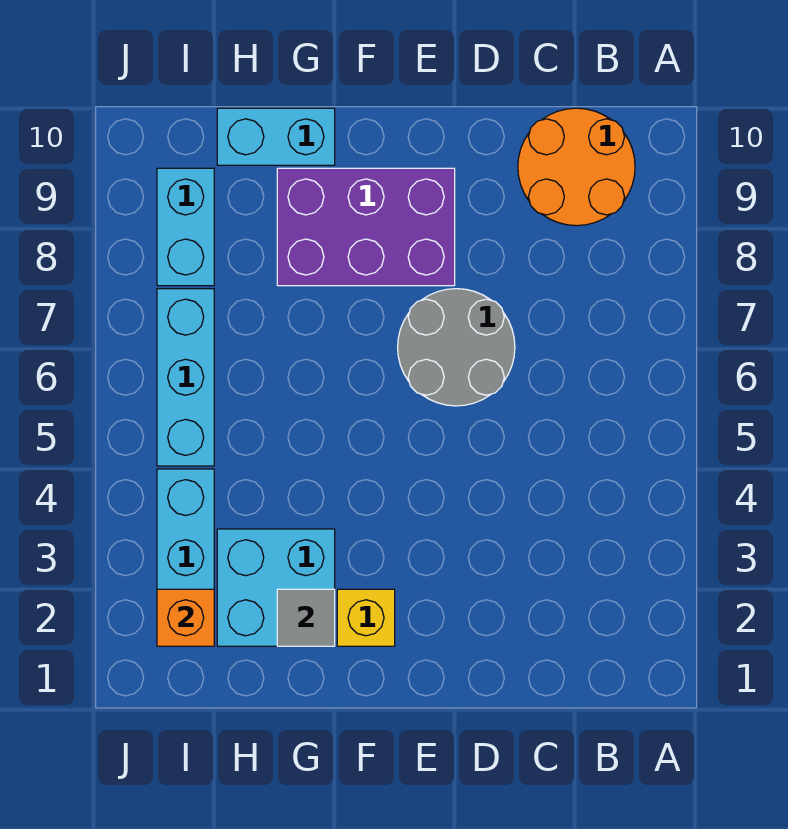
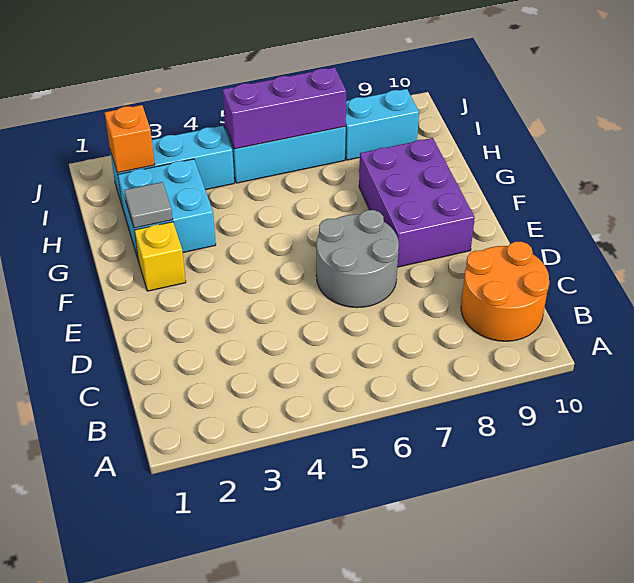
cyan 1x2 brick [217,108,335,165] -> none
none -> purple 1x3 brick [223,67,346,149]

